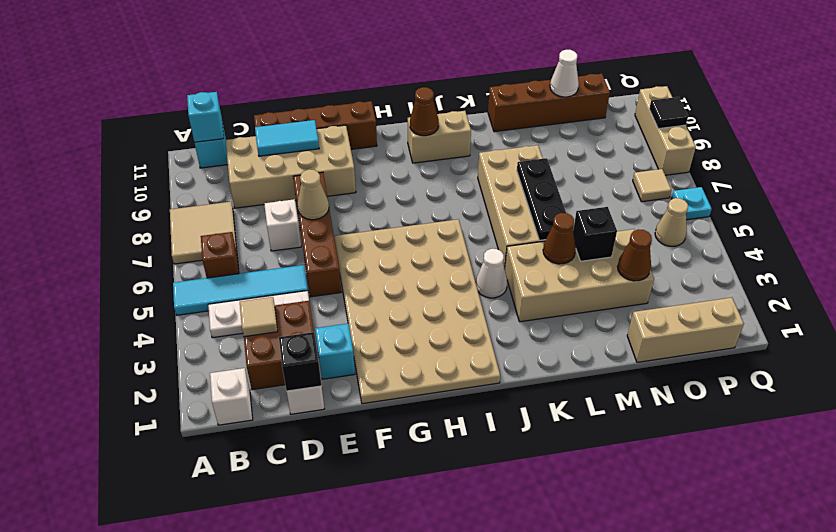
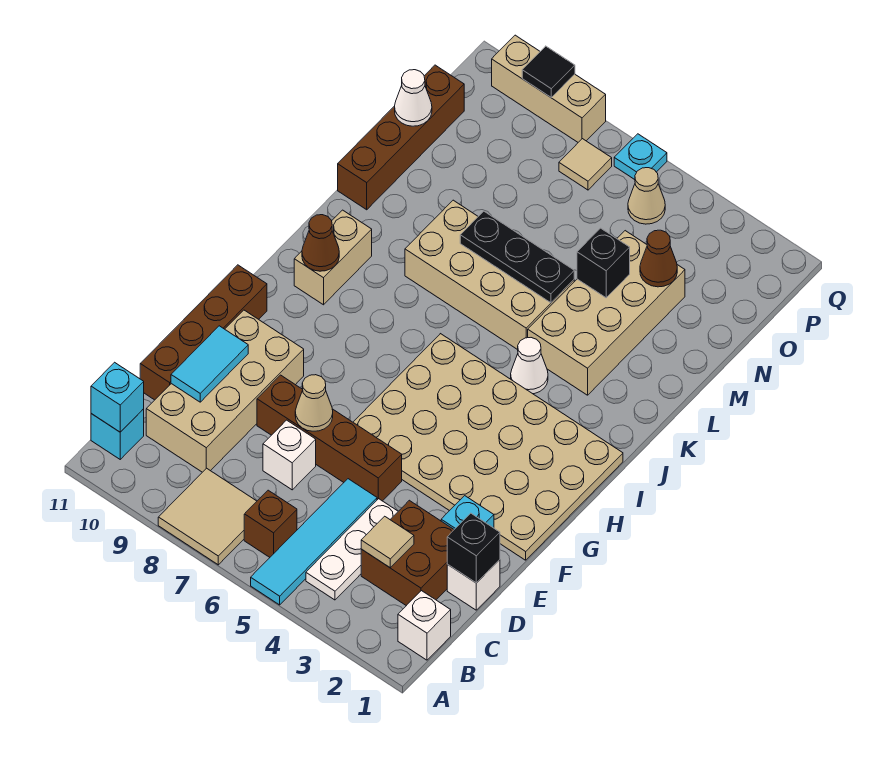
brown 1x1 cone [543,213,576,264] -> none
tan 1x3 brick [627,298,744,362] -> none

